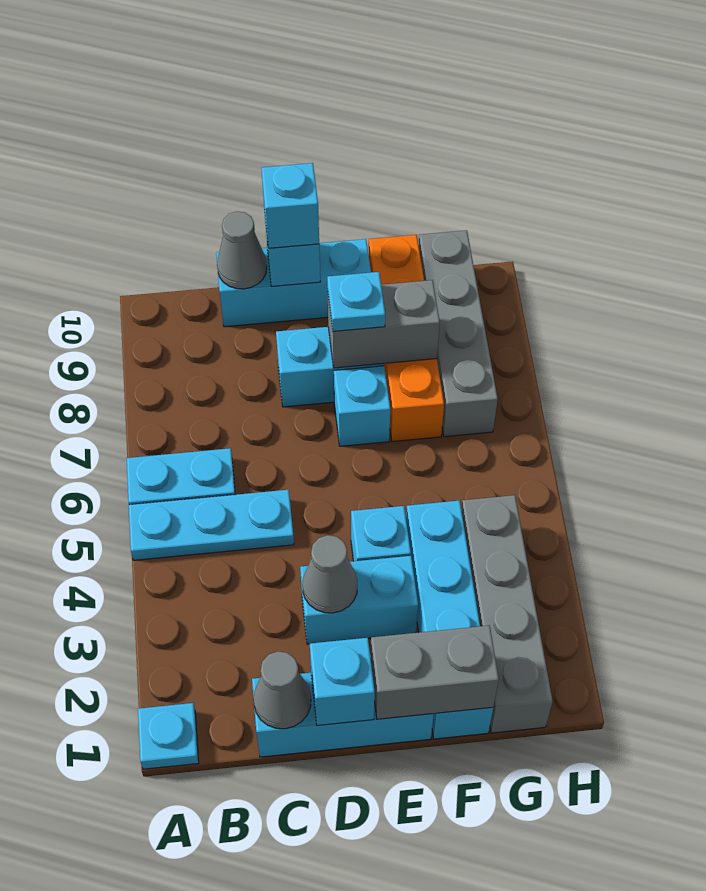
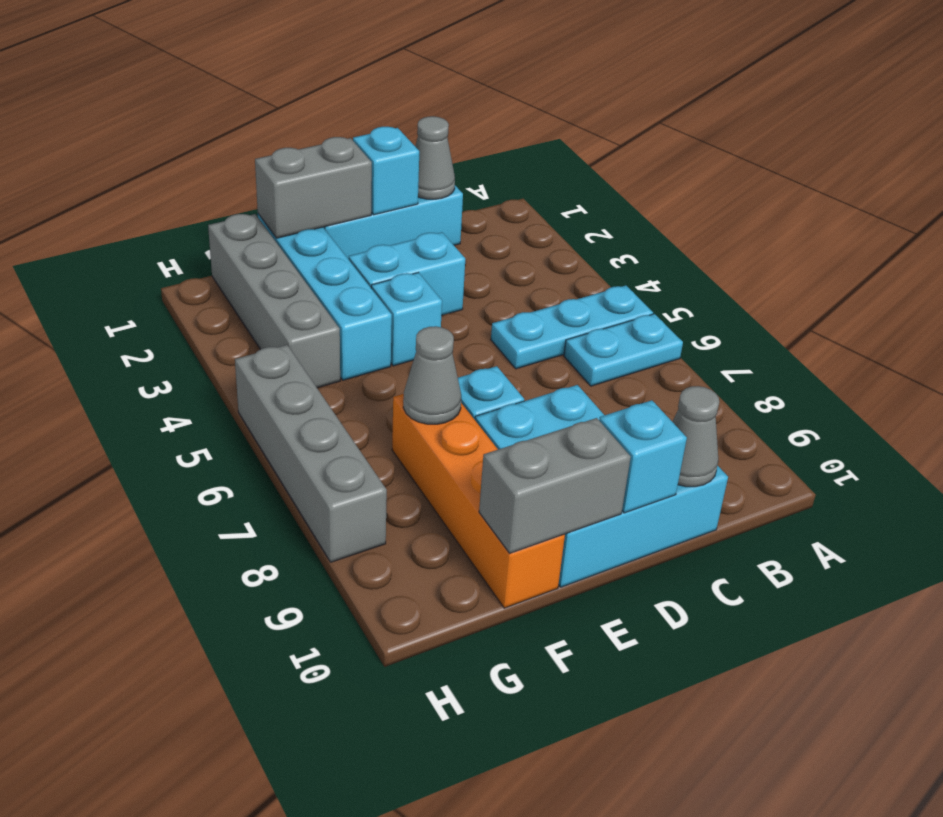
cyan 1x1 plate [138,703,199,769] -> none
grey 1x1 cone [302,535,357,613] -> grey 1x1 cone moved to [403,326,461,424]
cyan 1x1 brick [261,163,319,248] -> none
grey 1x2 brick [328,280,440,368] -> grey 1x2 brick moved to [479,418,631,553]
cyan 1x1 plate [327,272,385,331] -> none
grey 1x4 brick [419,230,498,437] -> grey 1x4 brick moved to [235,345,387,562]

